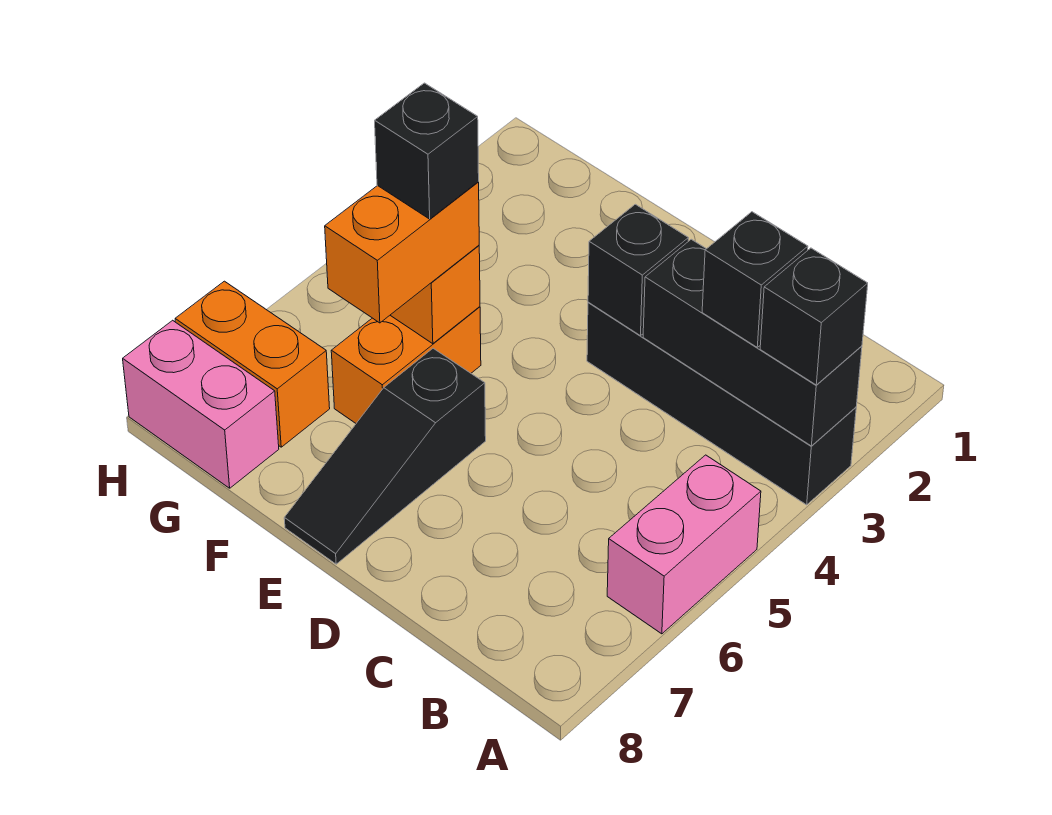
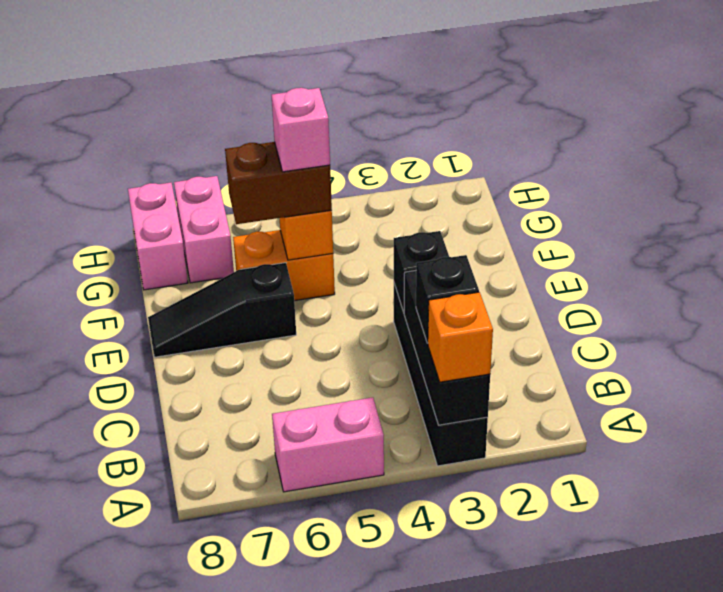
black 1x1 brick [760,248,868,385] -> orange 1x1 brick [428,292,493,382]
orange 1x2 brick [325,182,479,323] -> brown 1x2 brick [225,142,332,224]
black 1x1 brick [375,83,479,219] -> pink 1x1 brick [272,88,330,172]
orange 1x2 brick [175,281,330,447] -> pink 1x2 brick [174,176,234,283]

